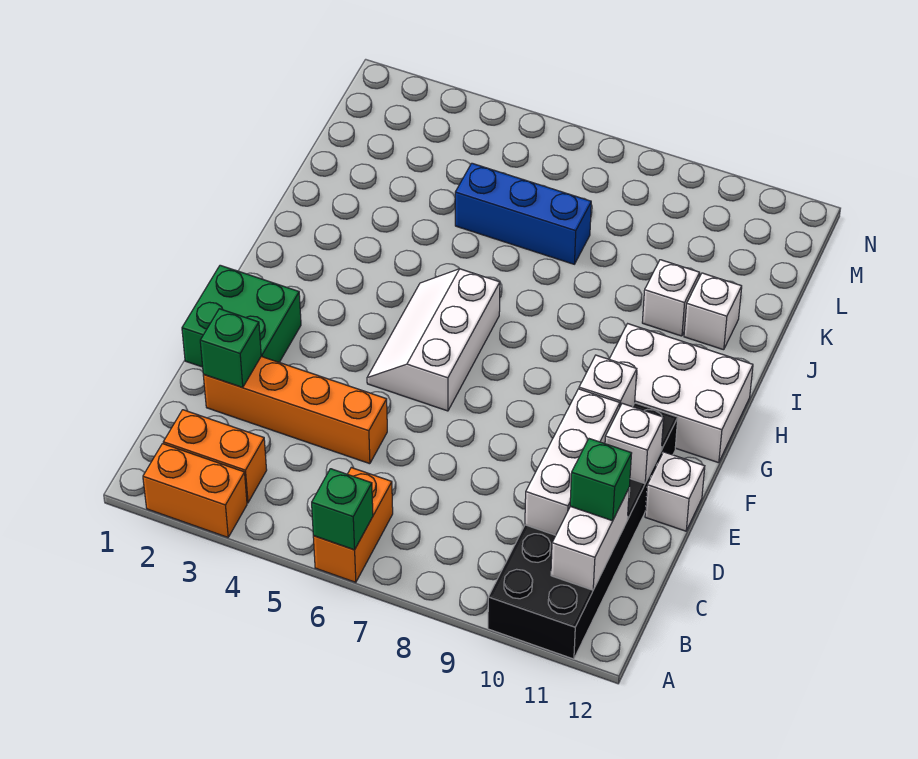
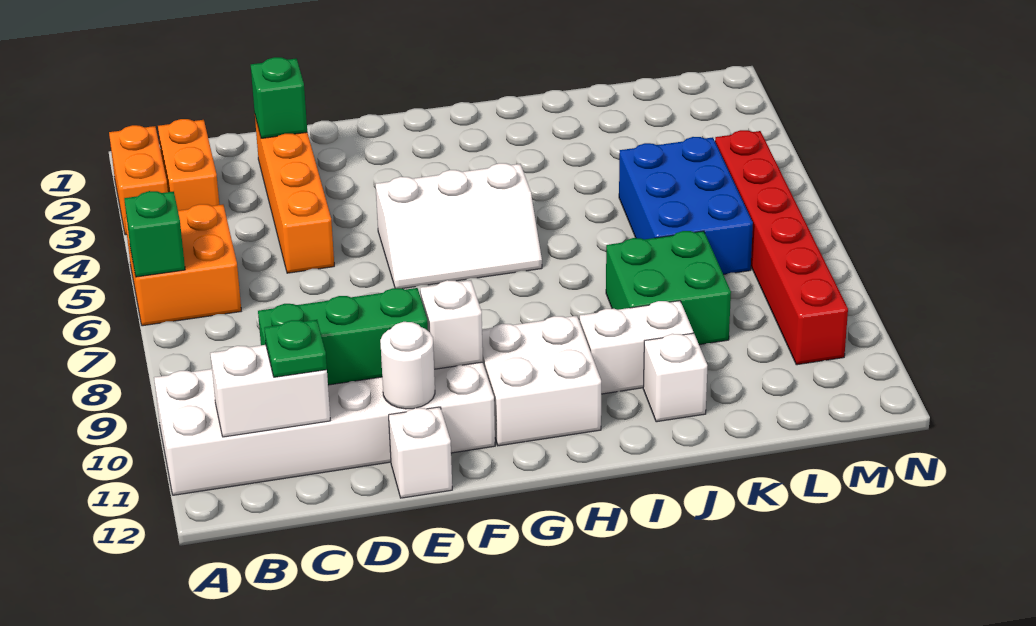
orange 1x2 brick [313,468,393,582] -> orange 2x2 brick [125,204,241,326]
black 2x6 brick [488,403,678,659] -> white 2x6 brick [154,362,495,495]
white 1x3 brick [525,389,620,535] -> green 1x3 brick [258,288,428,385]
green 1x1 brick [570,439,632,521] -> green 1x1 plate [264,320,327,377]
green 2x2 brick [182,265,301,367] -> green 2x2 brick moved to [606,231,731,345]
white 1x1 brick [605,403,664,483] -> white 1x1 round brick [380,322,435,409]
white 2x3 slope [367,269,500,411] -> white 2x3 slope turned to [376,163,542,289]
white 2x3 brick [609,324,753,463] -> white 2x2 brick [482,316,601,446]
white 1x1 brick [642,260,700,336] -> white 1x2 brick [580,301,693,394]
blue 1x3 brick [455,163,591,264] -> blue 2x3 brick [619,137,753,275]
none -> red 1x6 brick [715,130,848,365]

